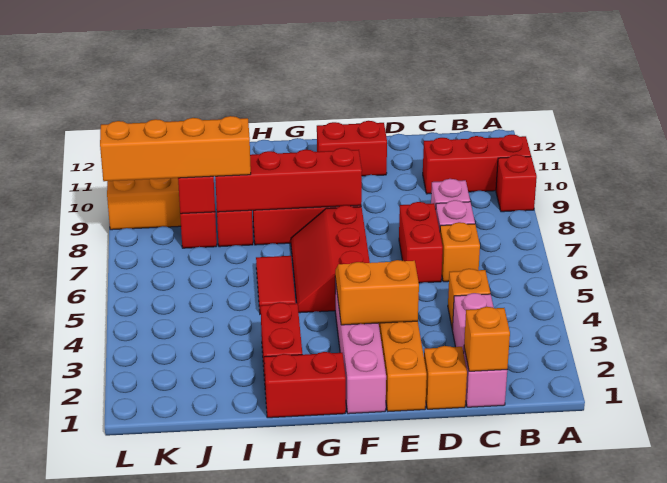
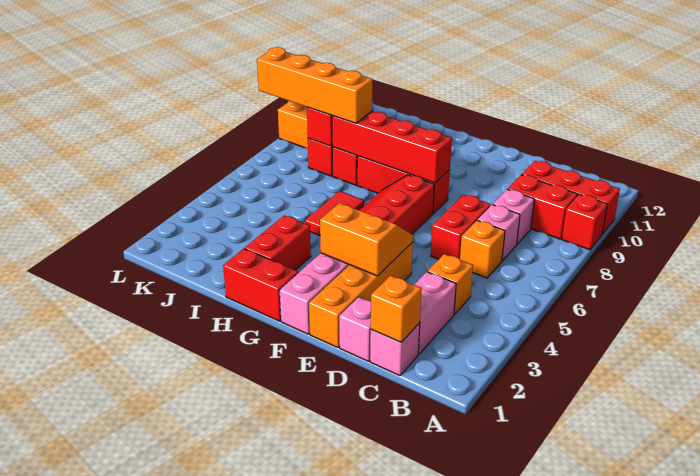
orange 1x1 brick [424,346,467,409] -> pink 1x1 brick [339,297,371,361]
red 1x2 brick [317,121,387,176] -> red 1x2 brick moved to [508,175,577,239]

